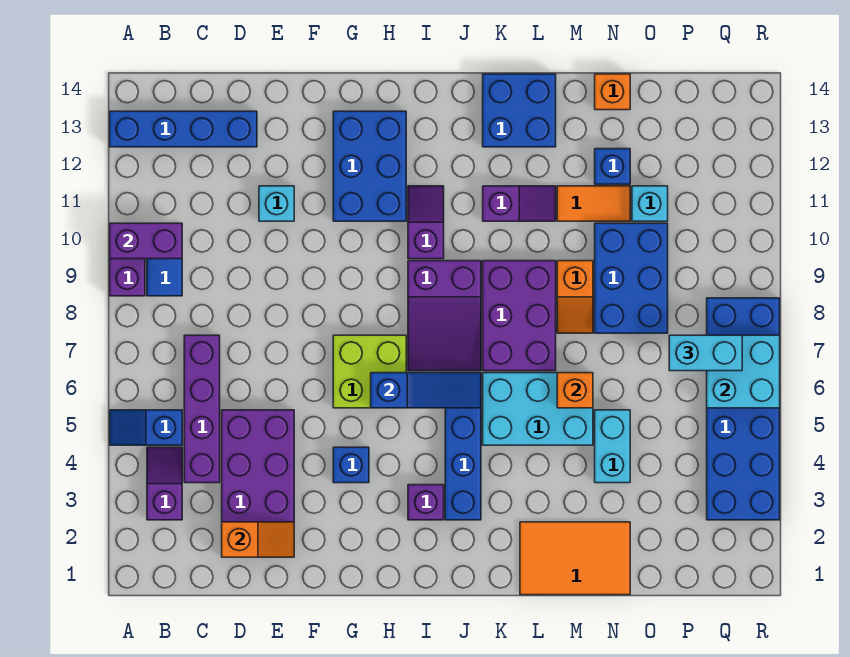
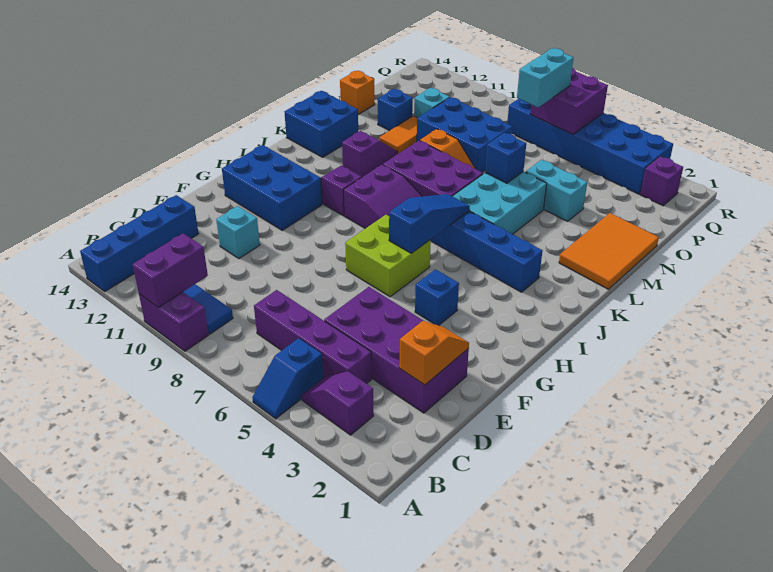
purple 1x1 brick [408,485,444,520] -> purple 1x1 brick moved to [640,156,683,206]
orange 1x1 brick [557,373,593,408] -> blue 1x1 brick [485,133,526,183]
cyan 2x2 brick [707,335,780,408] -> purple 2x2 brick [530,68,608,135]

